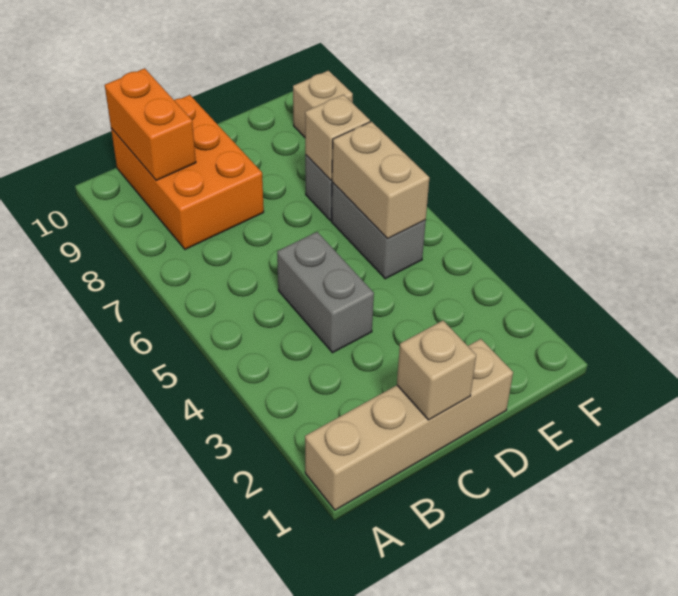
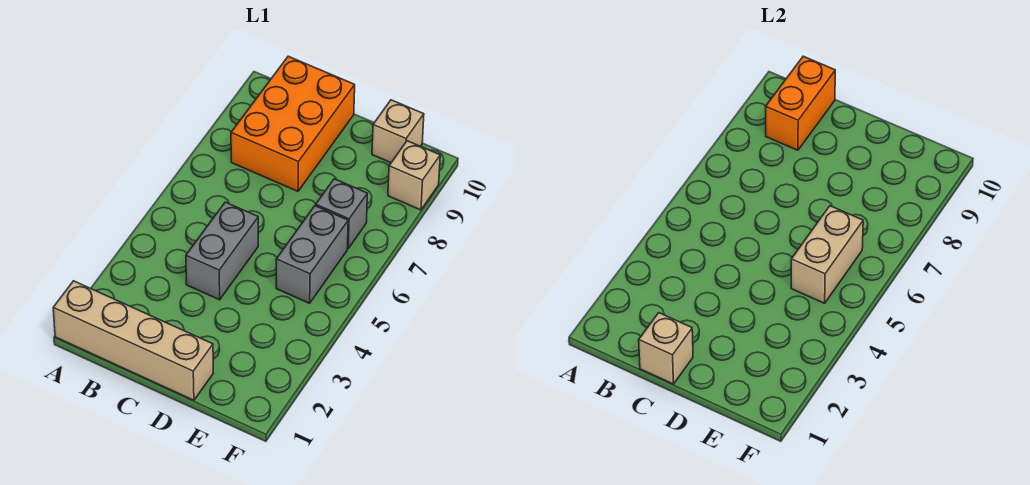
tan 1x1 brick [305,95,370,180] -> tan 1x1 brick moved to [372,100,424,163]

